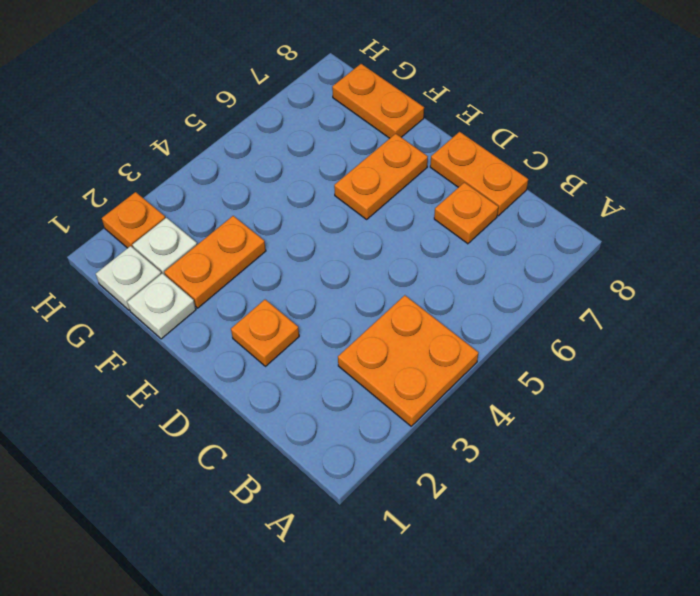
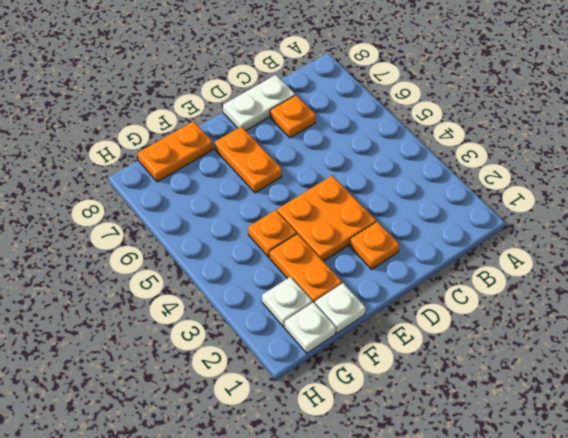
orange 2x2 plate [338,295,478,426] -> orange 2x2 plate moved to [277,176,376,261]
orange 1x2 plate [430,132,528,216] -> white 1x2 plate [223,75,295,131]
orange 1x1 plate [102,192,165,248] -> orange 1x1 plate moved to [248,210,296,257]

